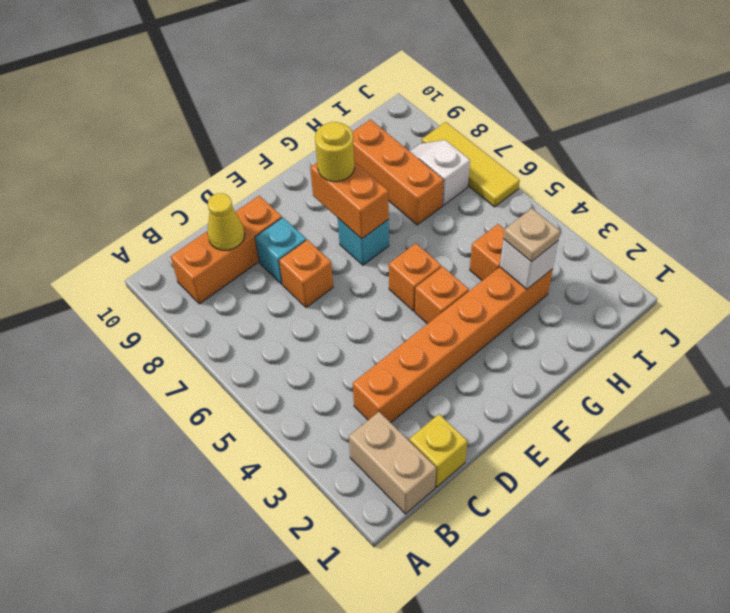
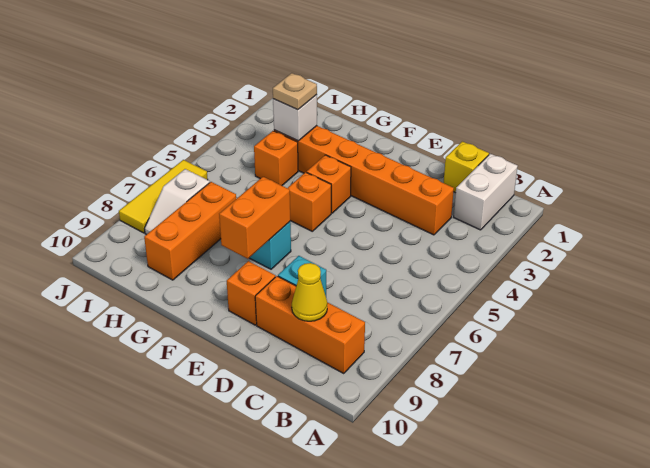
tan 1x2 brick [349,412,436,514] -> white 1x2 brick [454,154,518,230]
orange 1x1 brick [279,240,333,307] -> orange 1x1 brick moved to [227,261,275,325]
yellow 1x1 round brick [315,122,354,182] -> none

